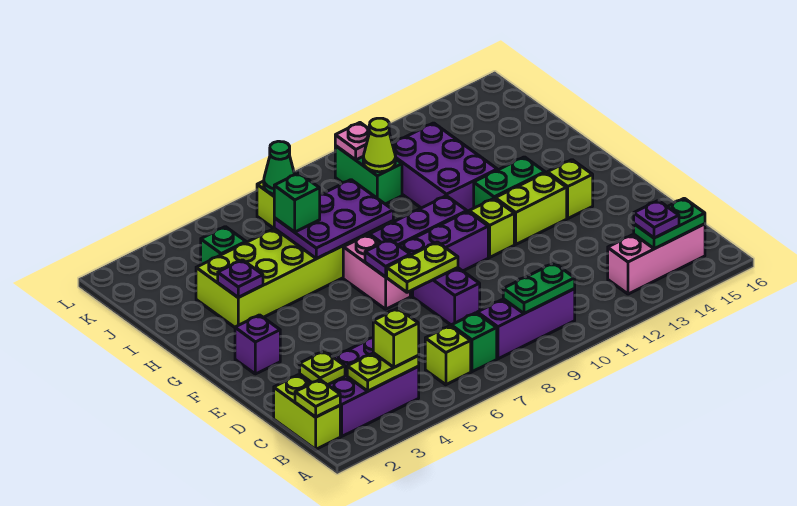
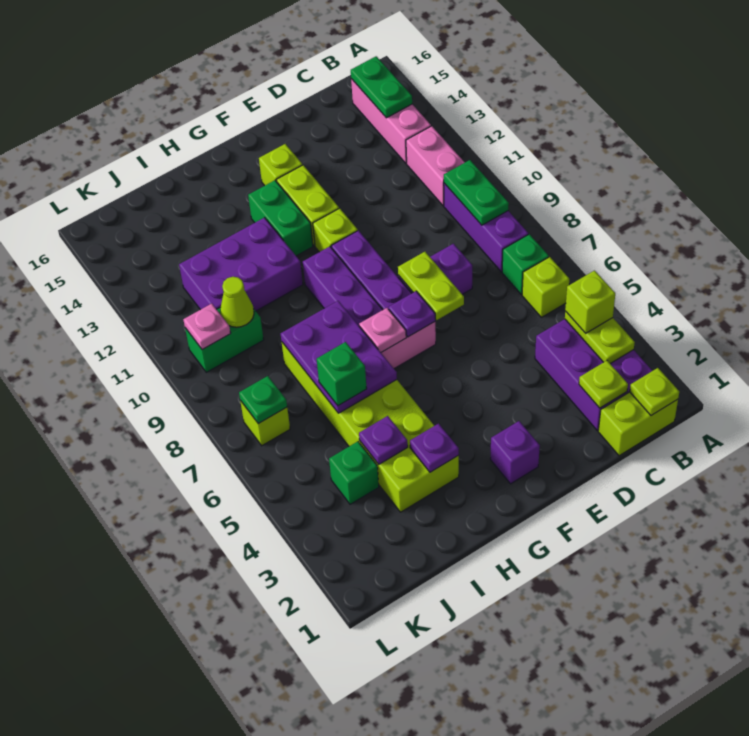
none -> pink 1x2 brick [406,126,465,206]
purple 1x1 plate [634,200,679,238] -> purple 1x1 plate moved to [359,416,408,464]
none -> pink 1x1 plate [359,308,406,352]
green 1x1 cone [264,141,295,194] -> green 1x1 plate [239,376,287,424]

